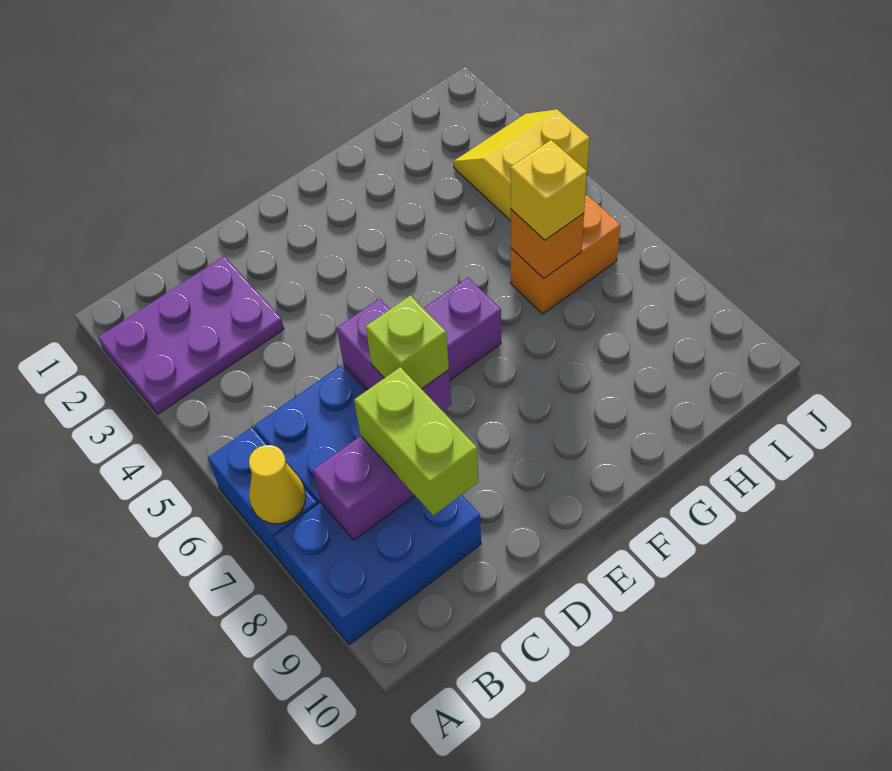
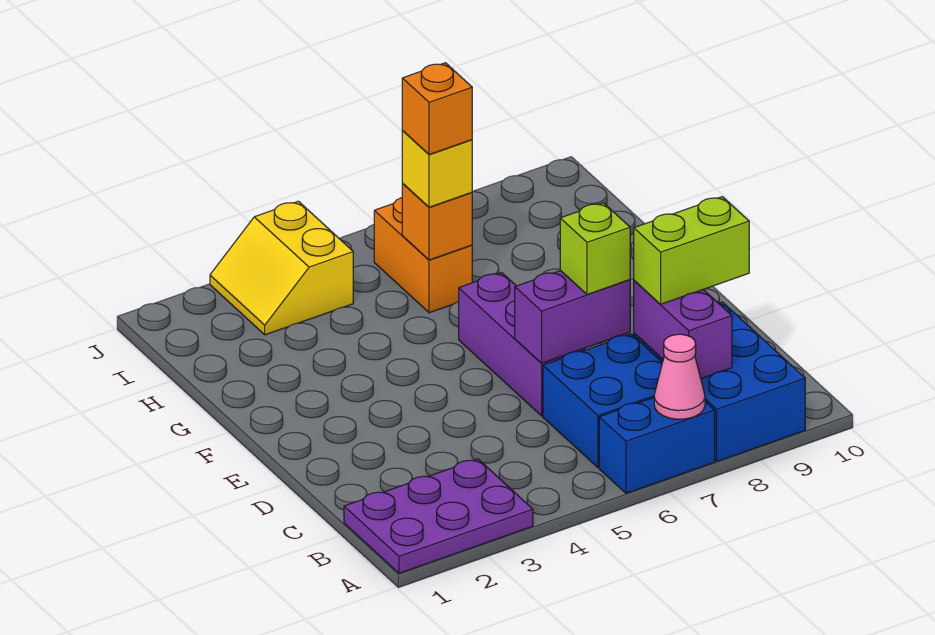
purple 2x3 plate [98,256,284,414] -> purple 2x3 plate turned to [344,459,533,573]
yellow 1x1 cone [249,445,306,524] -> pink 1x1 cone [654,334,705,419]
none -> orange 1x1 brick [402,63,472,155]

